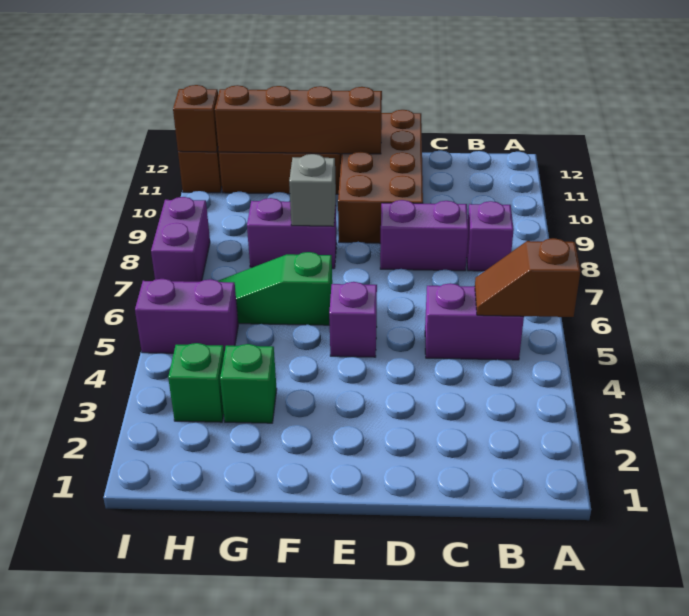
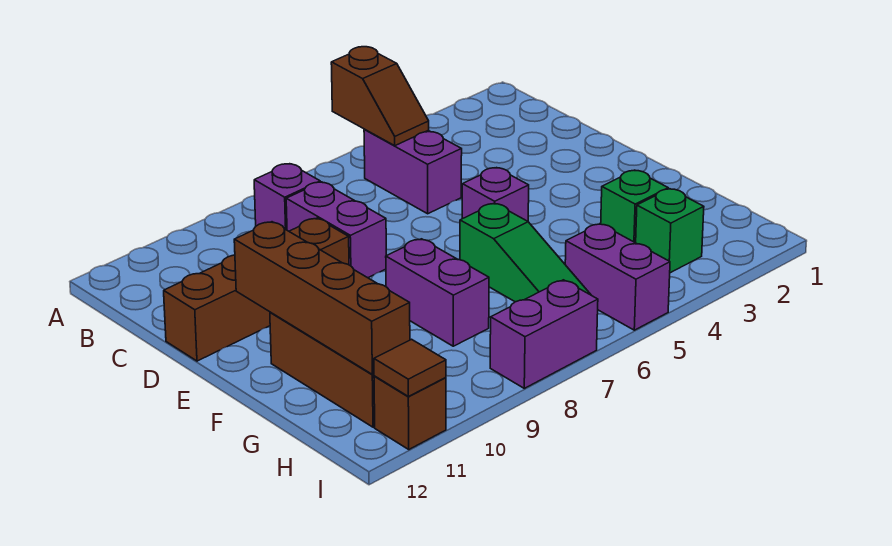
brown 2x4 brick [338,110,423,243] -> brown 1x4 brick [164,218,349,361]
grey 1x1 brick [289,154,336,226] -> none
brown 1x1 brick [173,85,218,152] -> brown 1x1 tile [374,339,446,396]

